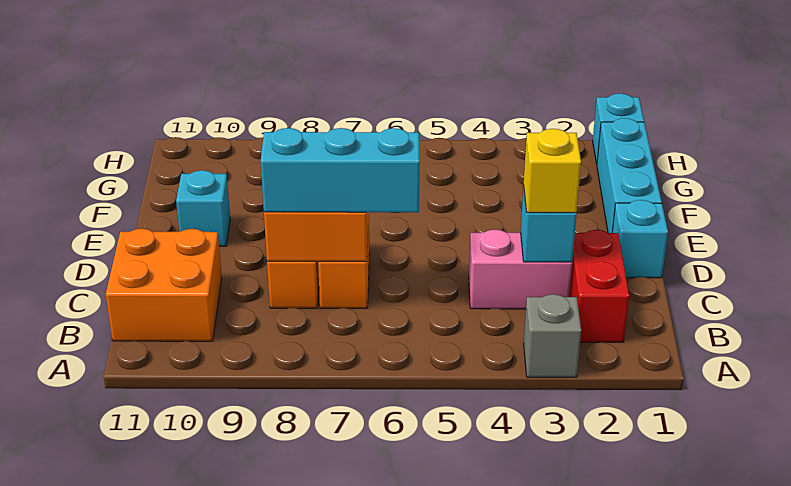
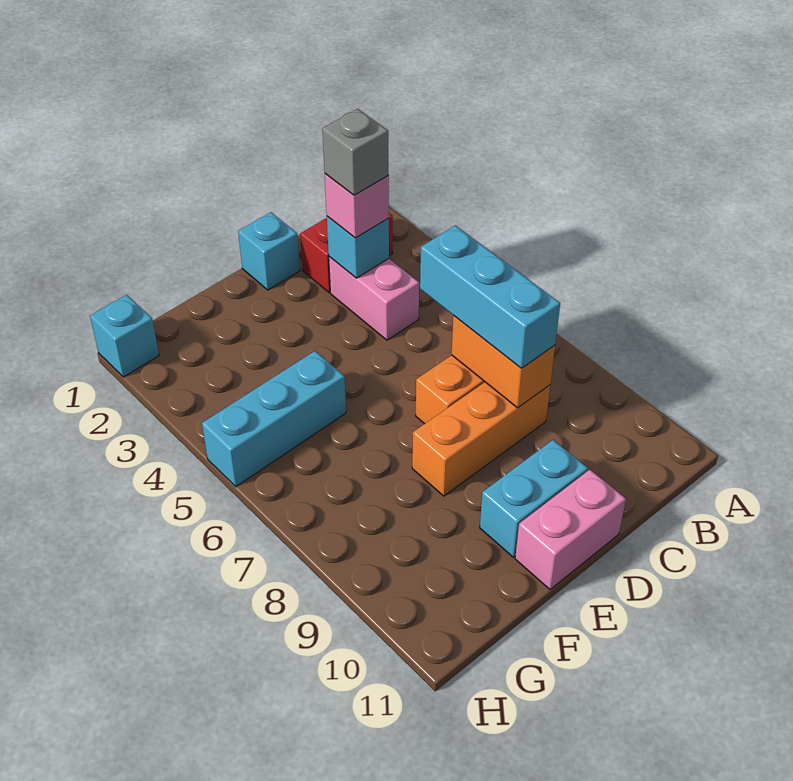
grey 1x1 brick [524,294,581,377] -> grey 1x1 brick moved to [322,109,389,195]
orange 2x2 brick [106,229,222,341] -> none
yellow 1x1 brick [524,129,581,213] -> pink 1x1 brick [325,174,389,238]
none -> pink 1x2 brick [515,470,626,589]
cyan 1x3 brick [597,118,662,233] -> cyan 1x3 brick moved to [202,351,346,487]
cyan 1x1 brick [176,170,230,246] -> cyan 1x2 brick [480,440,588,557]

